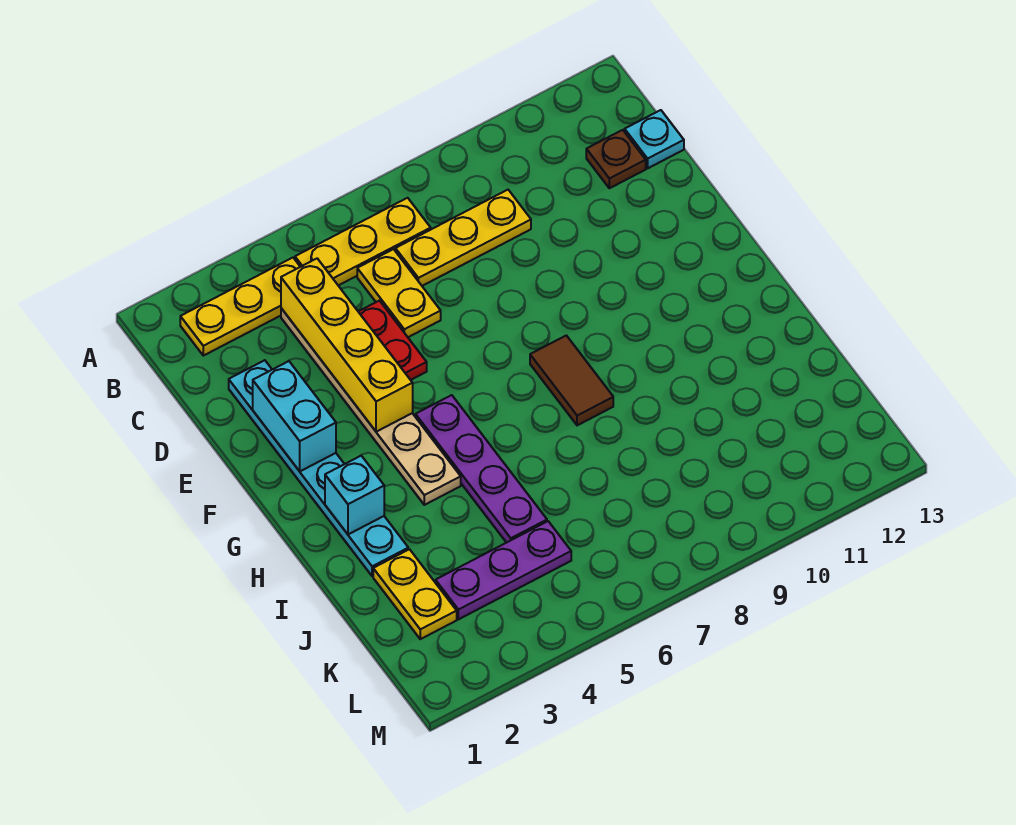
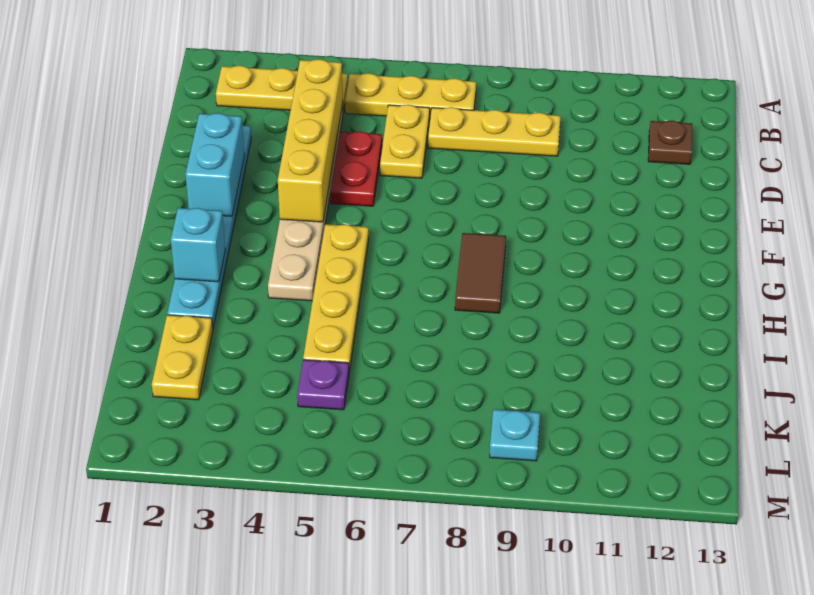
cyan 1x1 plate [625,110,684,168] -> cyan 1x1 plate moved to [490,409,540,461]
purple 1x4 plate [415,395,547,543] -> yellow 1x4 plate [303,224,369,372]
purple 1x3 plate [436,521,571,619] -> purple 1x1 plate [297,360,349,410]

